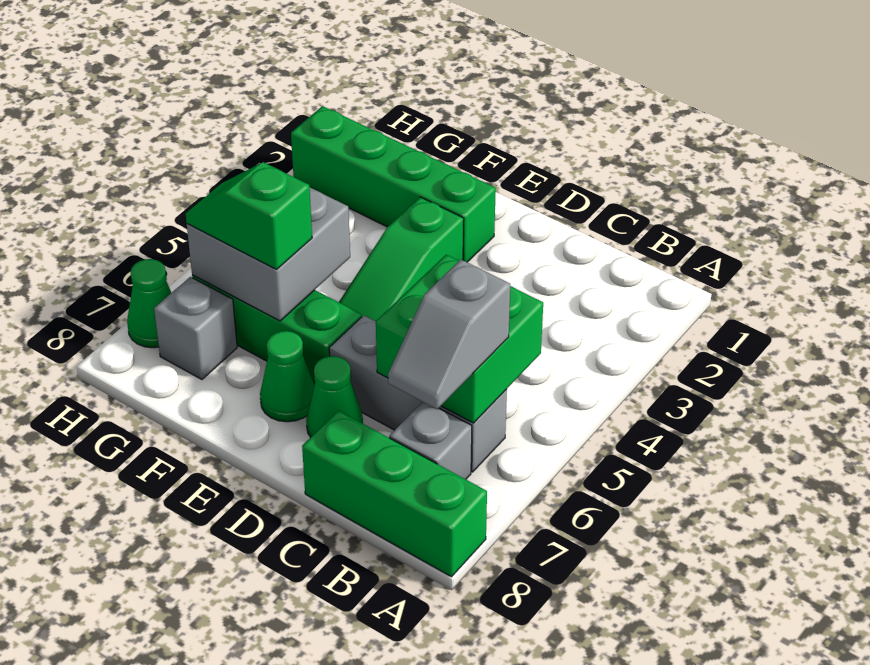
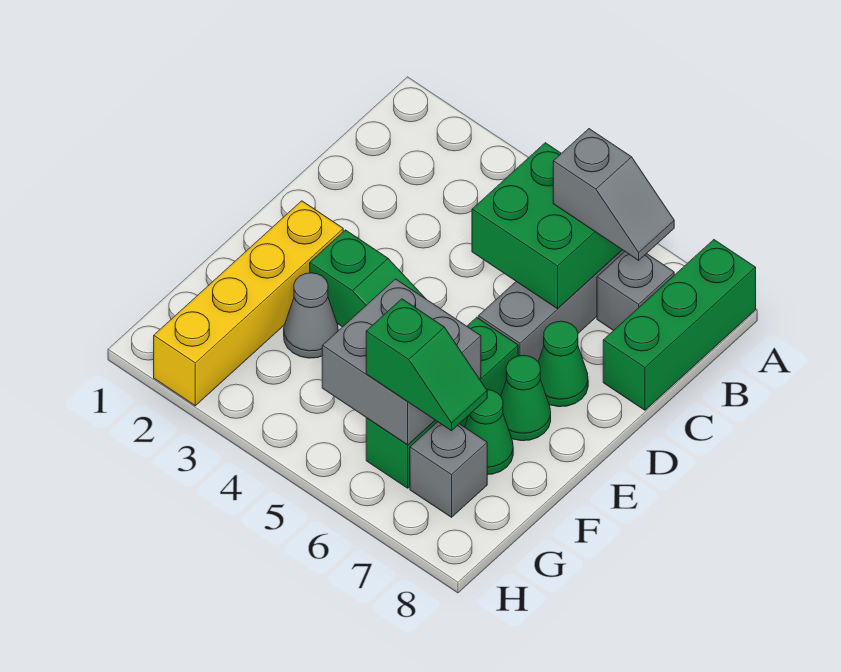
green 1x4 brick [291,106,496,262] -> yellow 1x4 brick [154,201,343,406]
none -> grey 1x1 cone [284,273,338,358]
green 1x2 slope [186,162,312,269] -> green 1x2 slope turned to [366,299,487,431]
green 1x1 cone [127,259,171,348] -> green 1x1 cone moved to [465,390,513,475]

